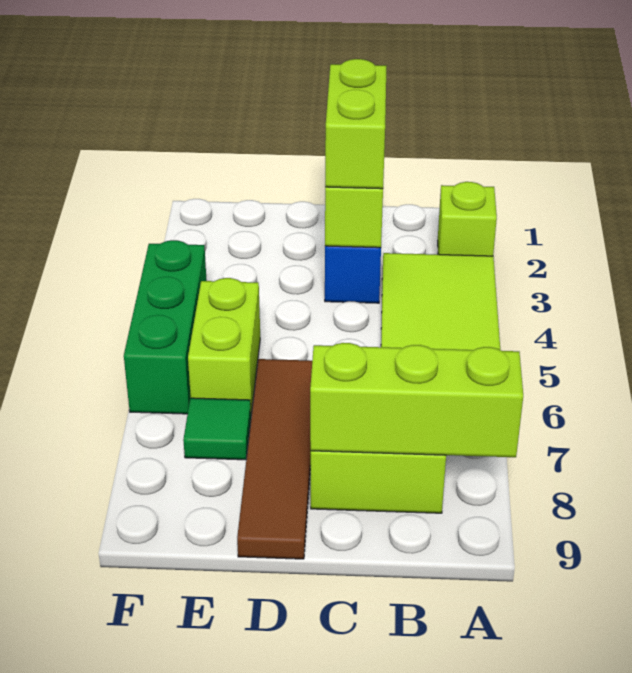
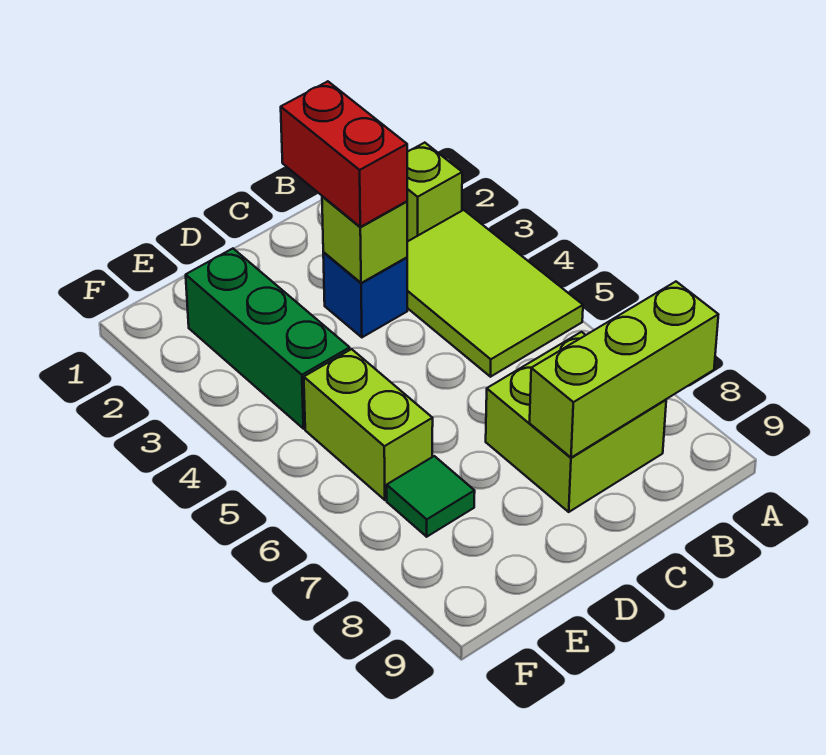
lime 1x2 brick [325,59,387,189] -> red 1x2 brick [281,81,407,227]
brown 1x4 tile [237,359,312,559] -> none
green 1x3 brick [124,240,207,414] -> green 1x3 brick moved to [186,249,350,429]

